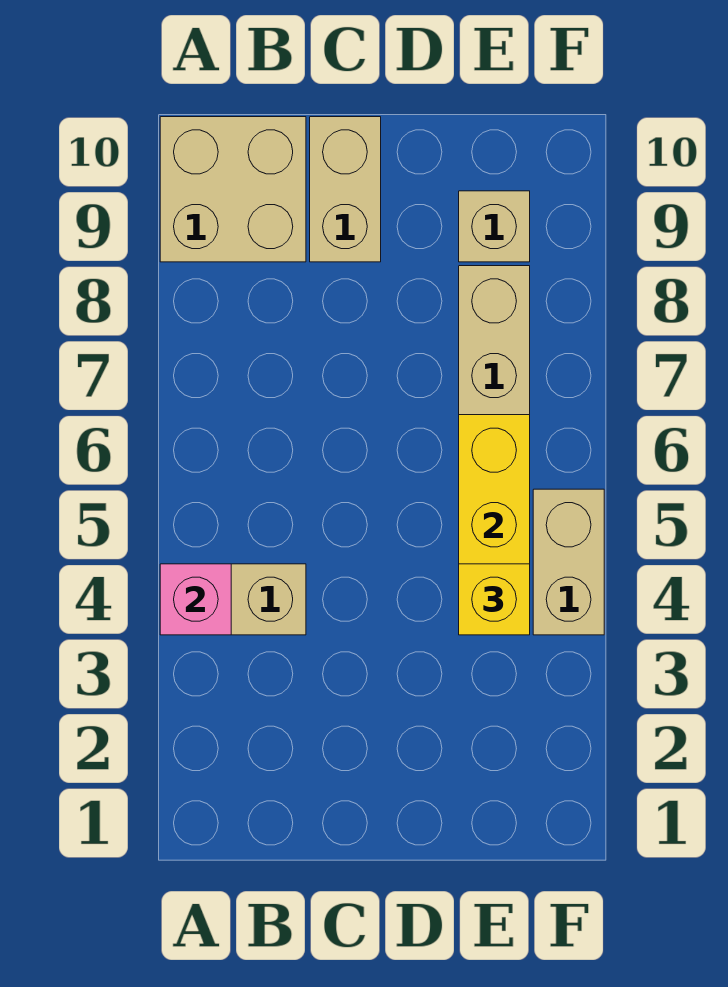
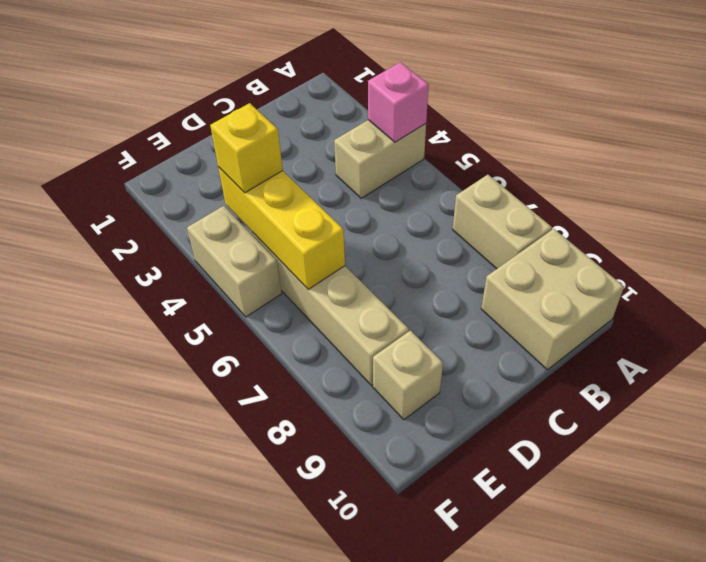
tan 1x2 brick [310,117,381,262] -> tan 1x2 brick moved to [452,175,552,269]

